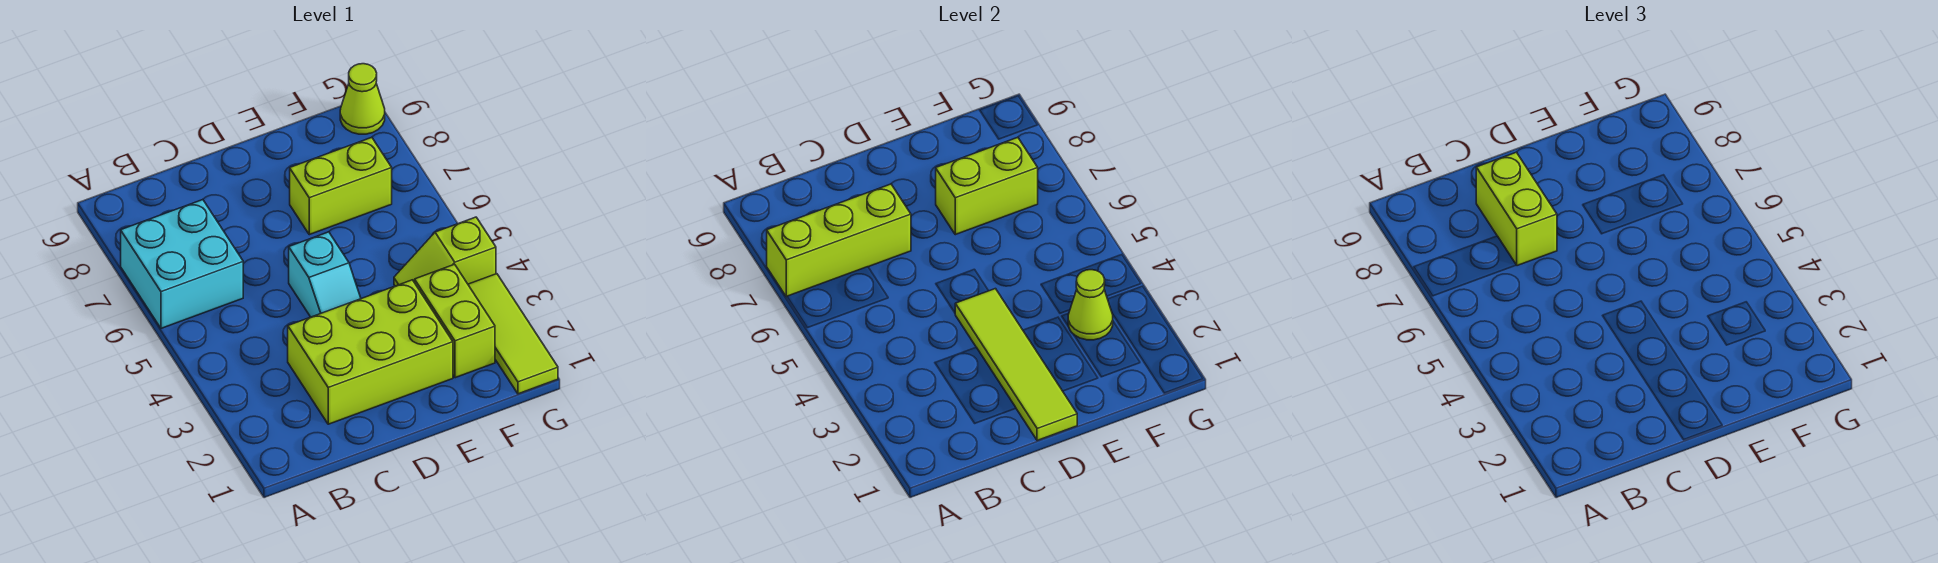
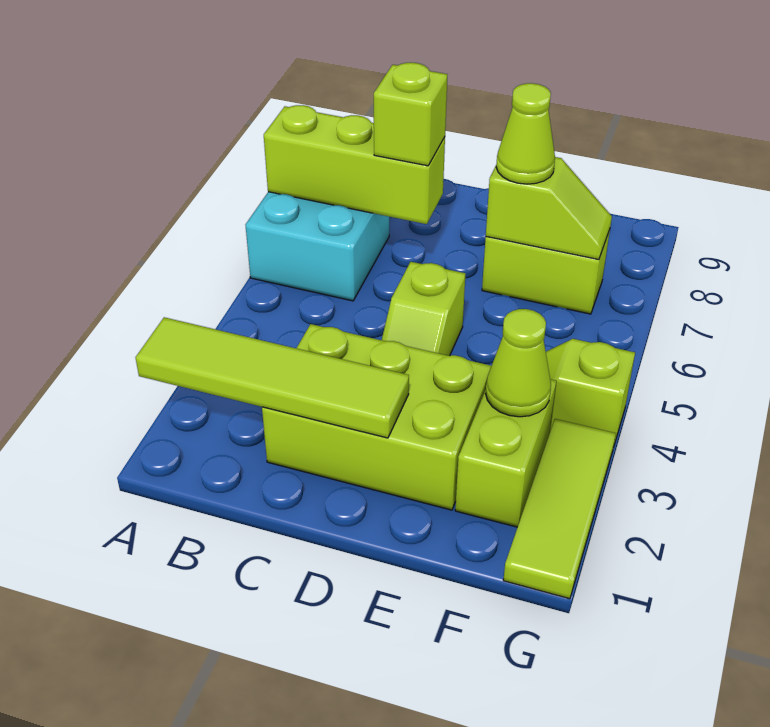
lime 1x2 brick [1476,152,1557,266] -> lime 1x1 brick [374,63,447,166]
lime 1x4 tile [955,289,1077,441] -> lime 1x4 tile turned to [136,317,409,438]
cyan 1x2 slope [289,232,361,317] -> lime 1x2 slope [382,262,466,356]
lime 1x2 brick [936,137,1038,235] -> lime 1x2 slope [486,157,612,260]
lime 1x1 cone [340,64,385,134] -> lime 1x1 cone moved to [496,83,555,184]

